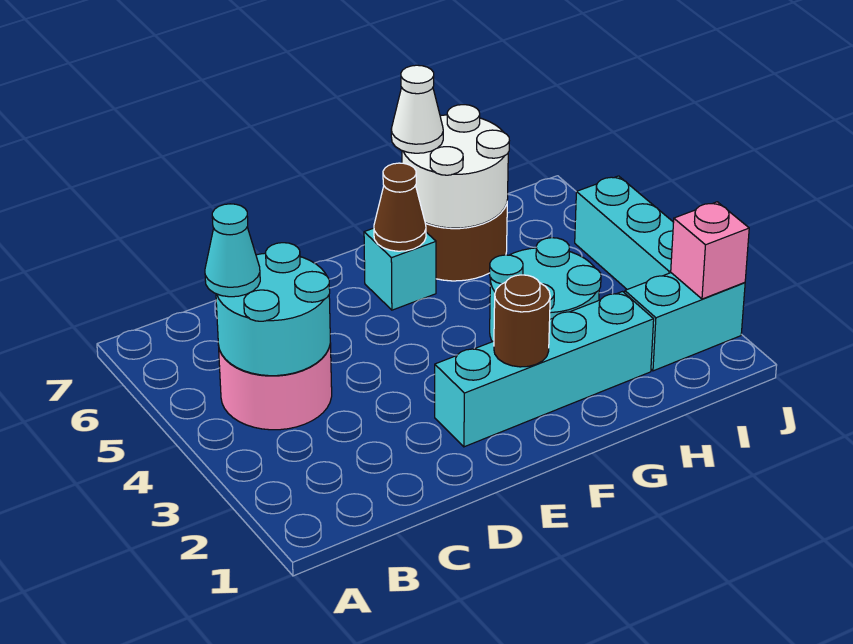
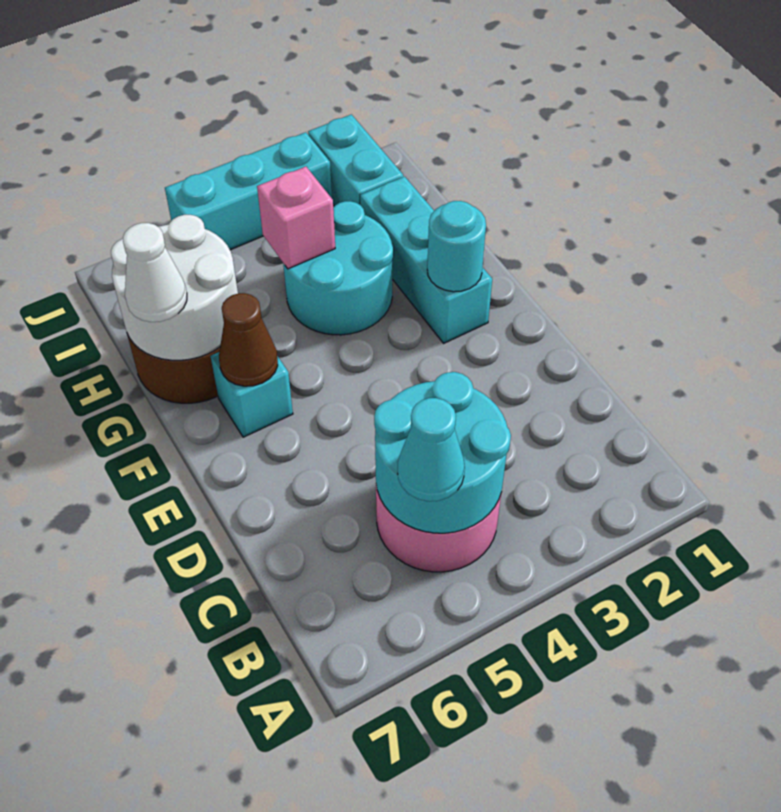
cyan 1x4 brick [435,292,654,447] -> cyan 1x3 brick [360,177,492,343]
brown 1x1 round brick [494,275,550,367] -> cyan 1x1 round brick [427,201,486,292]
pink 1x1 brick [671,202,749,299] -> pink 1x1 brick moved to [257,167,335,269]

